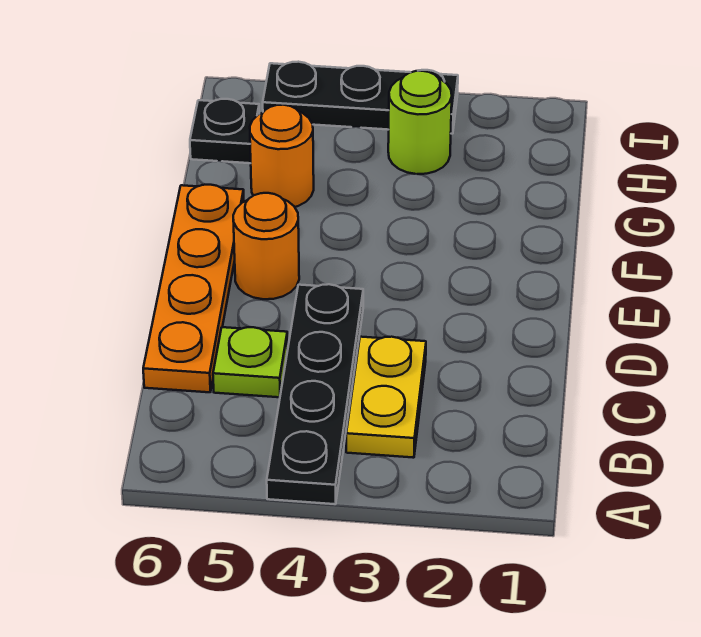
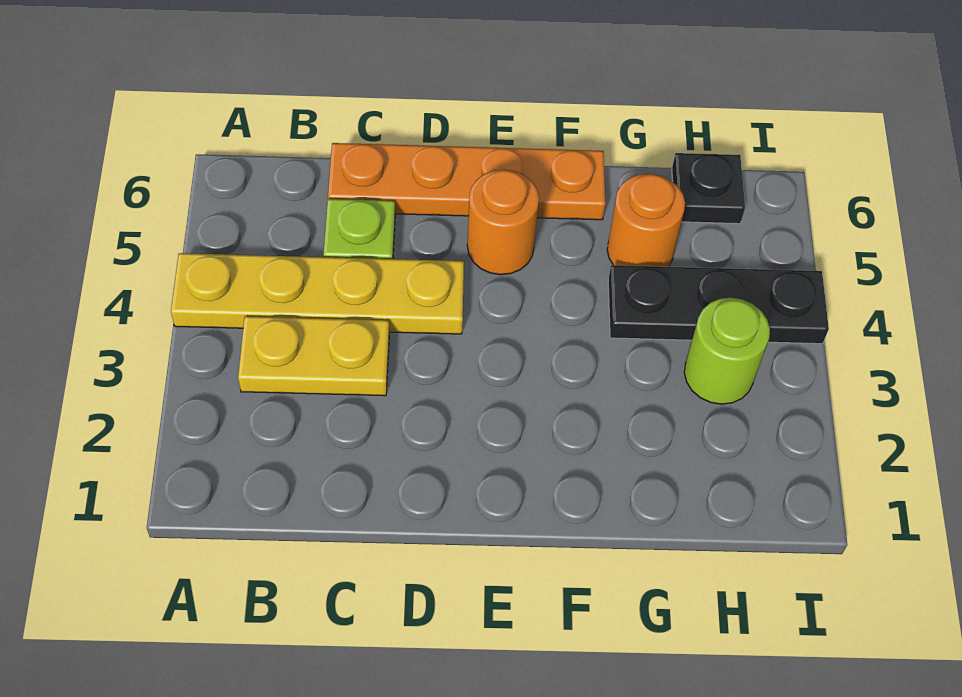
black 1x4 plate [267,284,363,504] -> yellow 1x4 plate [171,253,464,334]
black 1x3 plate [263,62,458,134] -> black 1x3 plate turned to [608,265,829,344]

